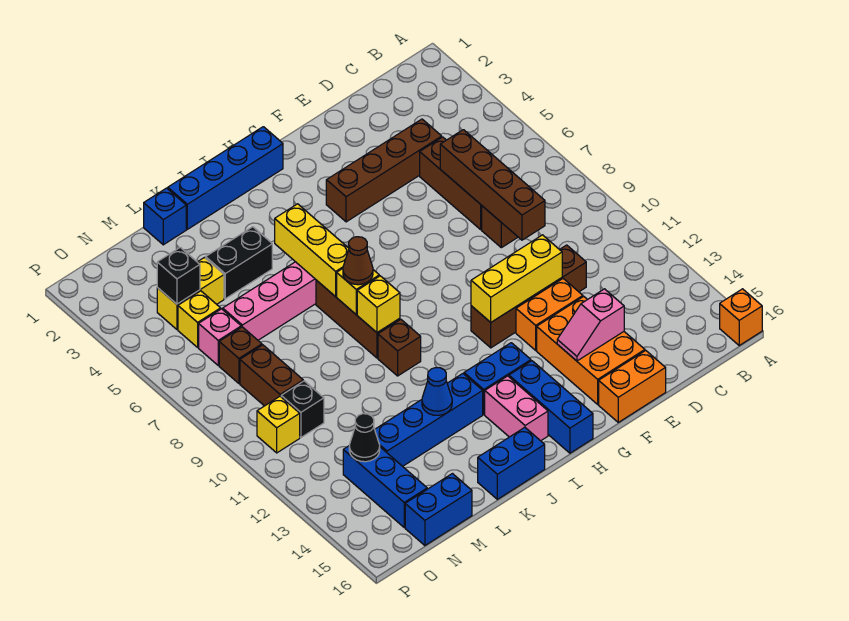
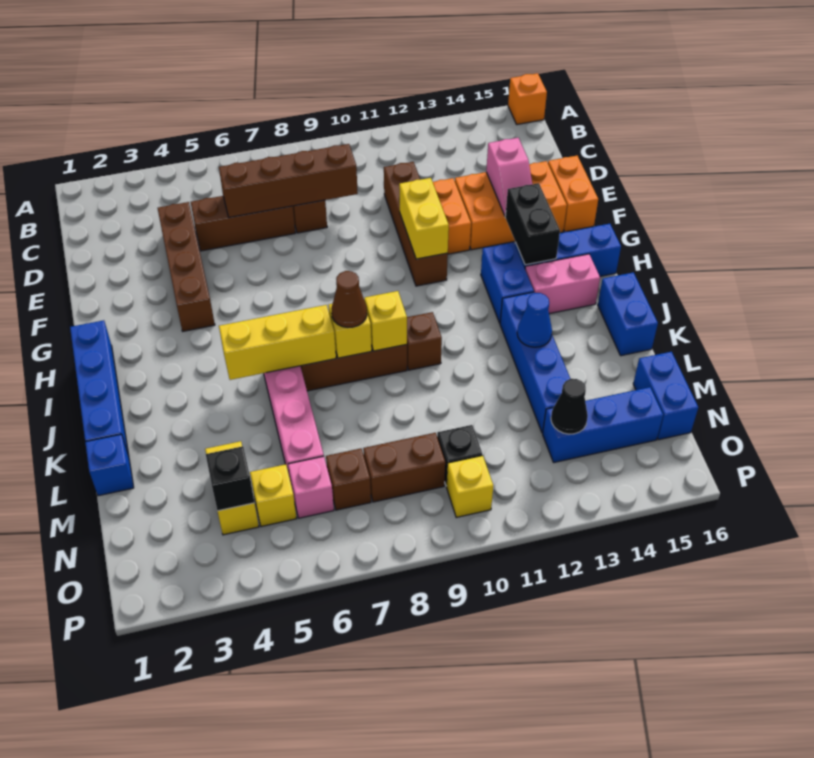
yellow 1x3 brick [471,235,562,322] -> yellow 1x2 brick [399,178,449,259]
black 1x2 brick [206,227,272,299] -> black 1x2 brick moved to [505,183,560,265]

